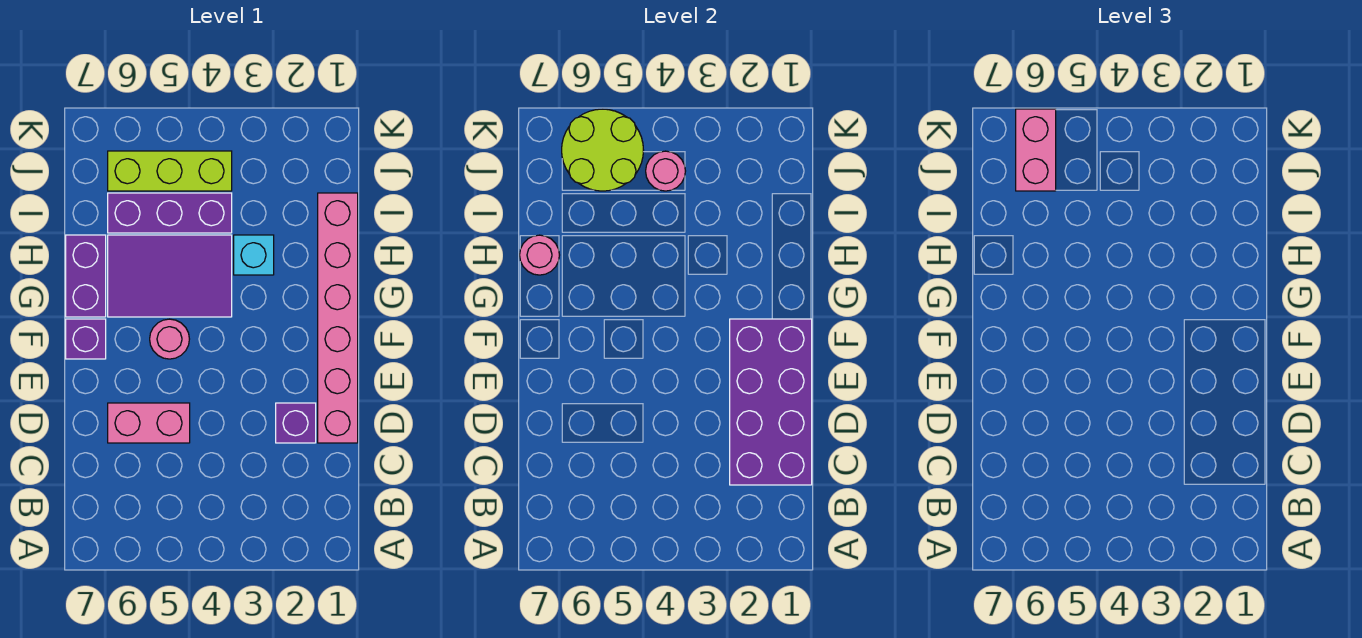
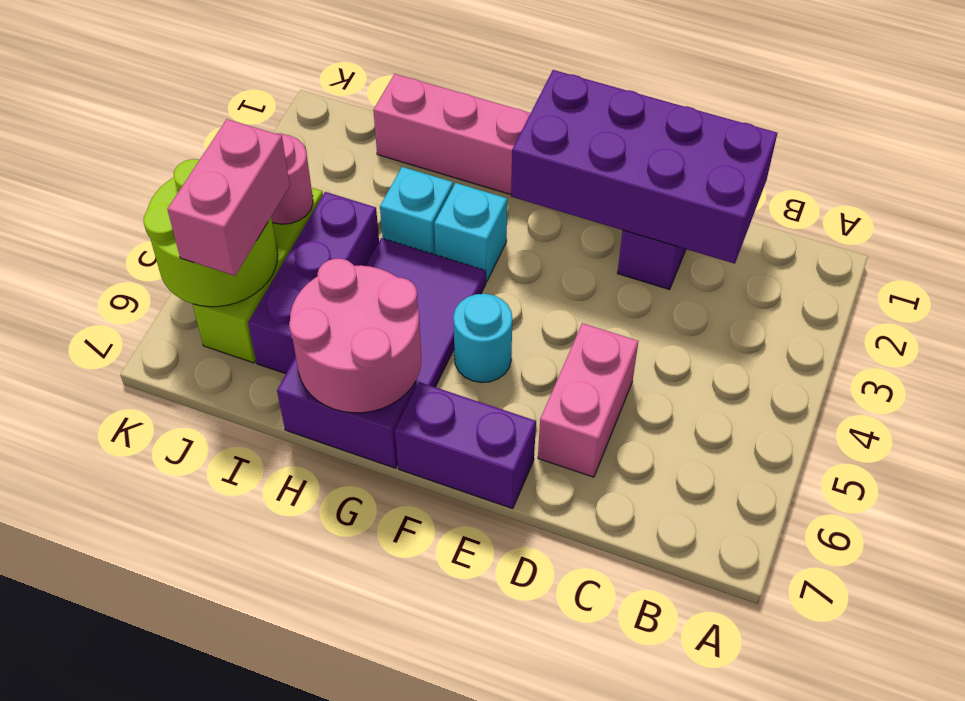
pink 1x1 round brick [150,319,189,359] -> cyan 1x1 round brick [453,294,512,383]
purple 1x1 brick [66,319,106,359] -> purple 1x2 brick [395,382,536,509]
none -> cyan 1x1 brick [434,183,507,282]
pink 1x1 round brick [520,235,559,275] -> pink 2x2 round brick [289,259,421,413]
pink 1x2 brick [1016,109,1056,191] -> pink 1x2 brick turned to [167,119,290,276]

